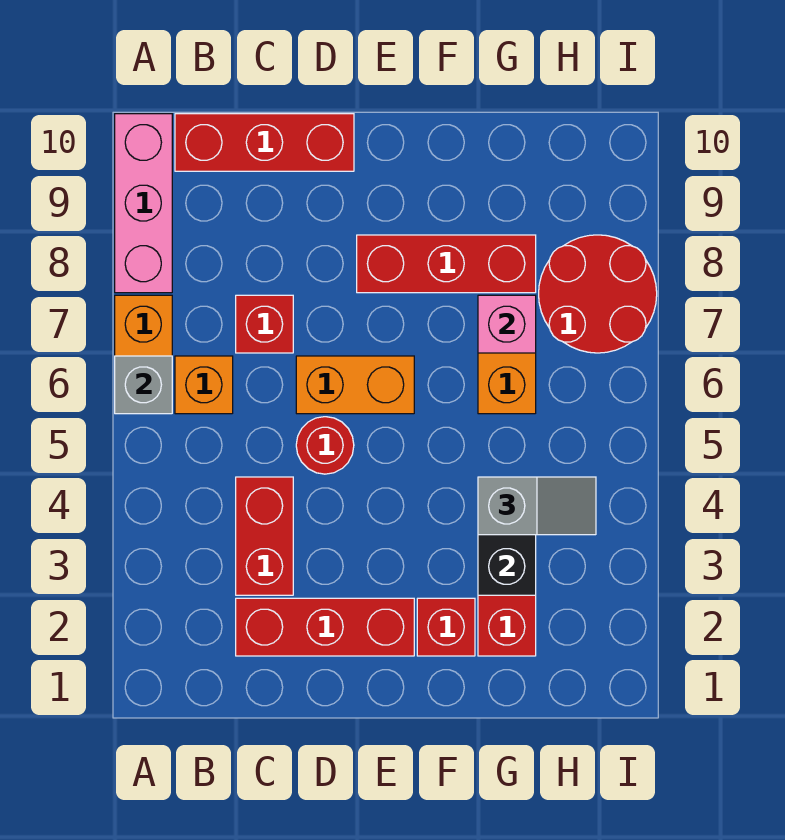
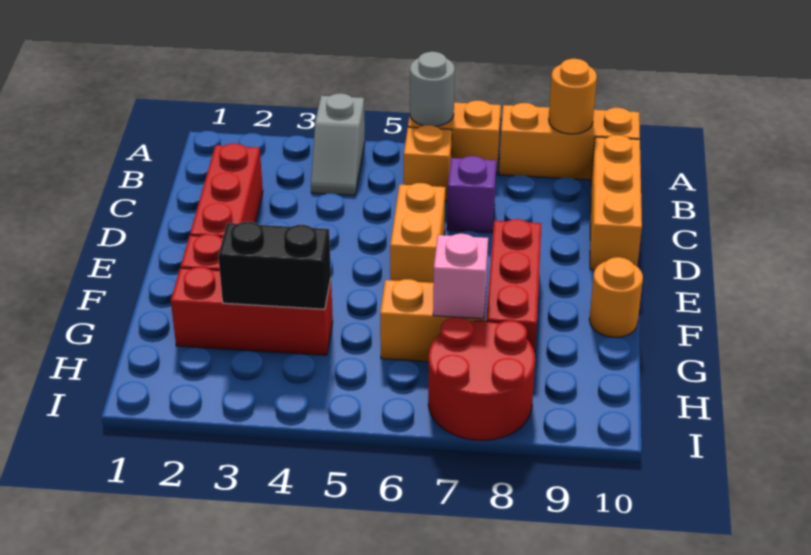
grey 1x1 brick [115,356,172,414] -> grey 1x1 round brick [410,52,455,126]
pink 1x3 brick [115,114,172,293] -> orange 1x3 brick [499,103,640,180]
none -> orange 1x1 round brick [549,59,597,134]
red 1x3 brick [175,114,354,171] -> orange 1x3 brick [590,135,642,270]
red 1x2 brick [236,477,293,595] -> none
red 1x1 brick [236,295,293,353] -> purple 1x1 brick [447,156,496,233]
red 1x1 round brick [296,417,354,474] -> none
none -> orange 1x1 round brick [589,257,643,337]
grey 1x2 slope [478,477,596,535] -> grey 1x2 slope moved to [311,93,365,196]

